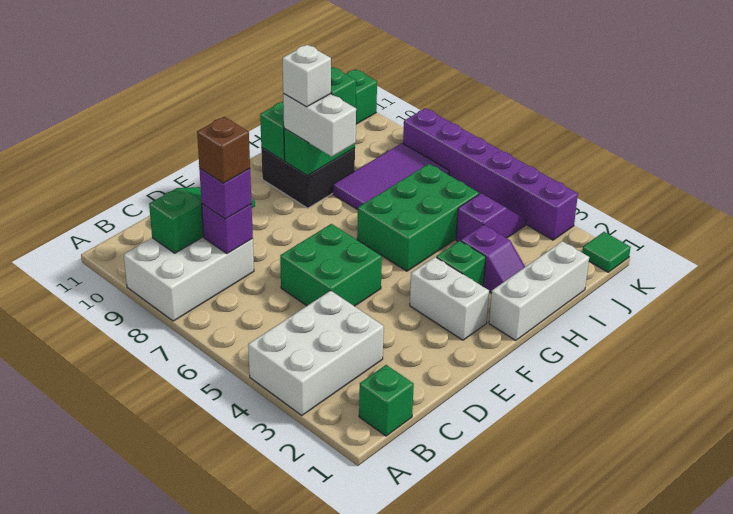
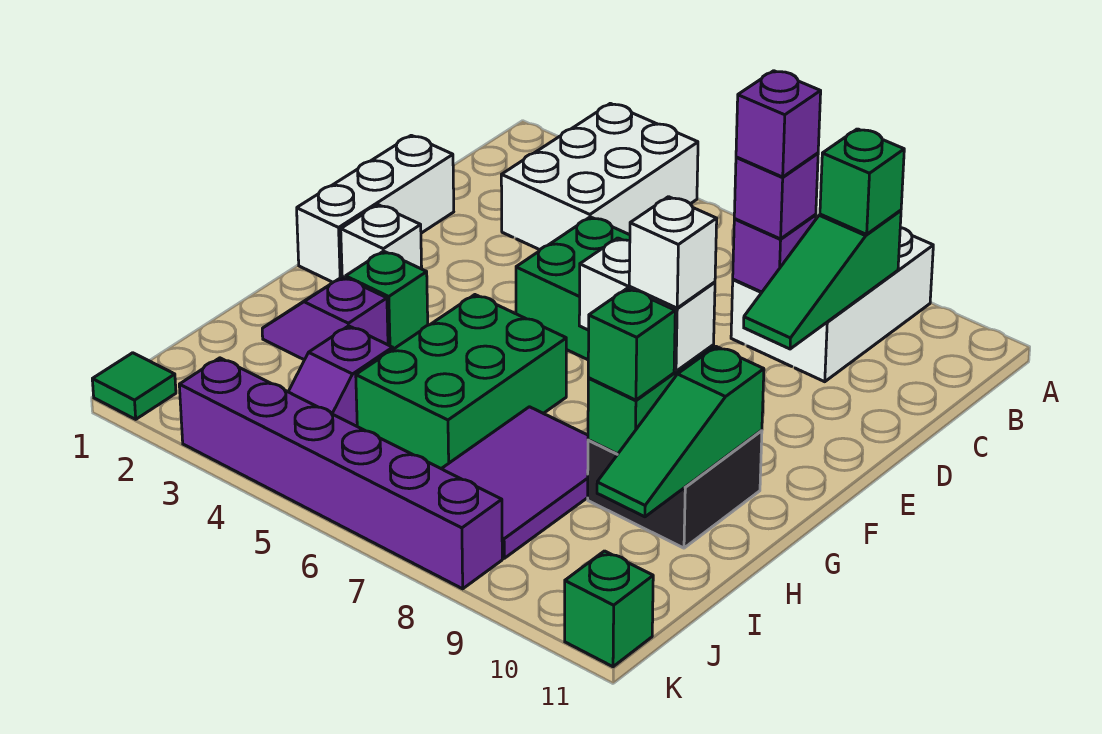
green 1x1 brick [359,365,414,436] -> green 1x1 brick moved to [820,129,904,234]
brown 1x1 brick [197,117,250,183] -> purple 1x1 brick [736,71,821,177]
white 1x2 brick [410,257,489,340] -> white 1x1 brick [341,205,422,278]
white 1x3 brick [489,241,589,341] -> white 1x3 brick moved to [297,135,454,282]

